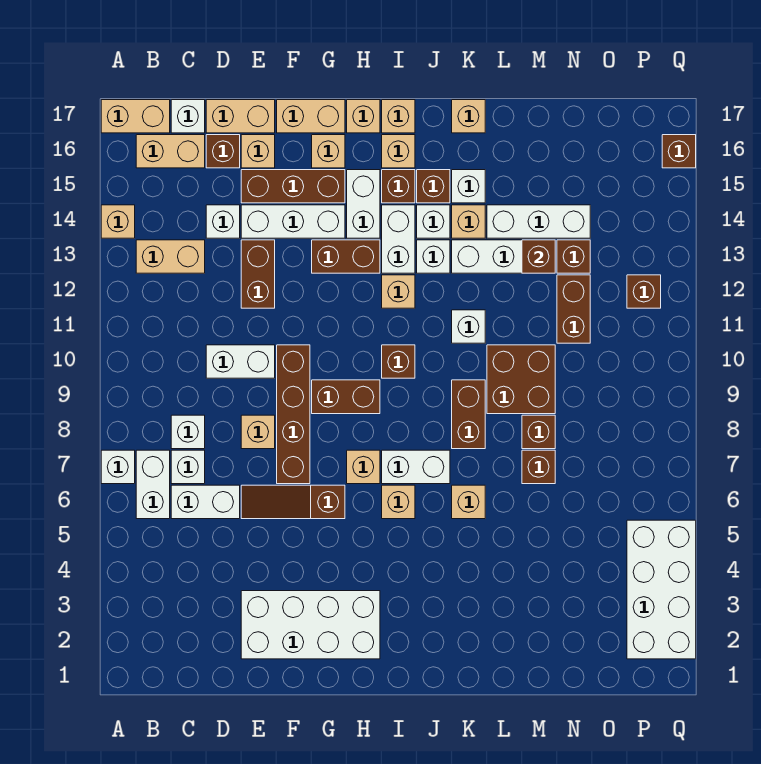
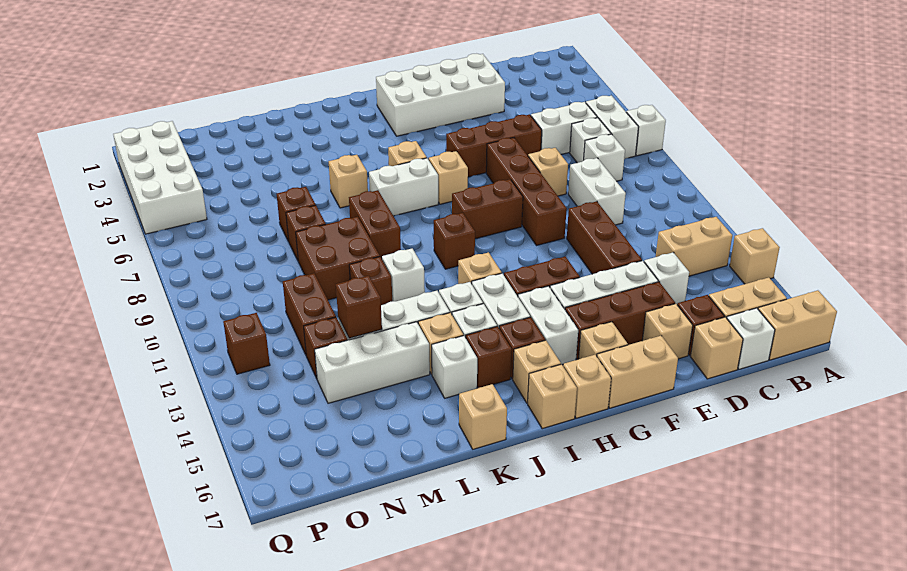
white 1x2 brick [206,345,275,378] -> white 1x2 brick turned to [568,158,626,225]
tan 1x2 brick [206,100,275,133] -> tan 1x1 brick [690,317,743,379]
brown 1x3 slope [241,485,345,519] -> brown 1x3 brick [446,114,542,177]
brown 1x2 brick [241,240,275,308] -> brown 1x3 brick [567,201,642,274]
brown 1x1 brick [662,135,696,168] -> brown 1x1 brick moved to [349,257,392,305]

